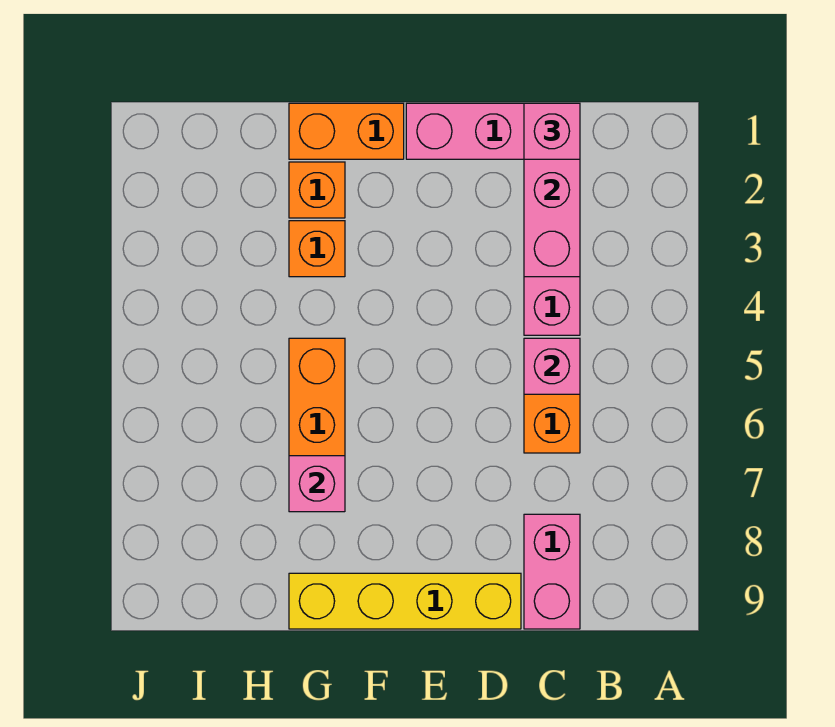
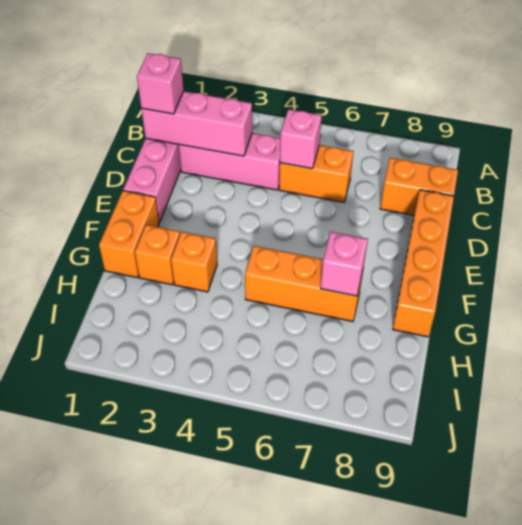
pink 1x2 brick [524,514,580,629] -> orange 1x2 brick [380,158,458,215]
yellow 1x4 brick [289,573,521,629] -> orange 1x4 brick [393,190,454,337]

